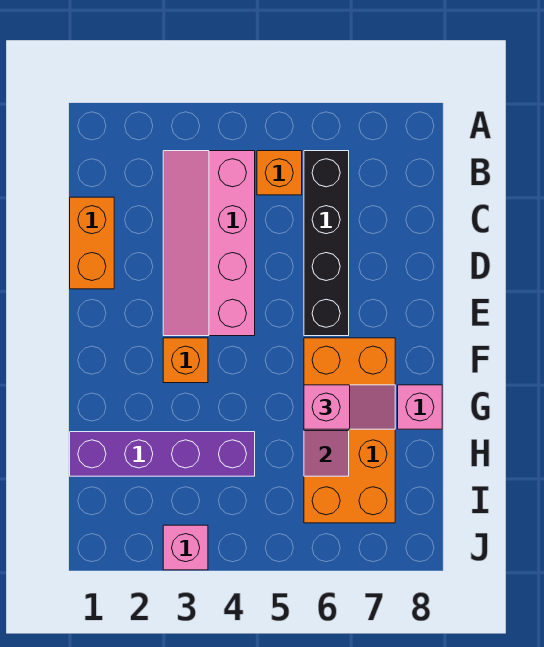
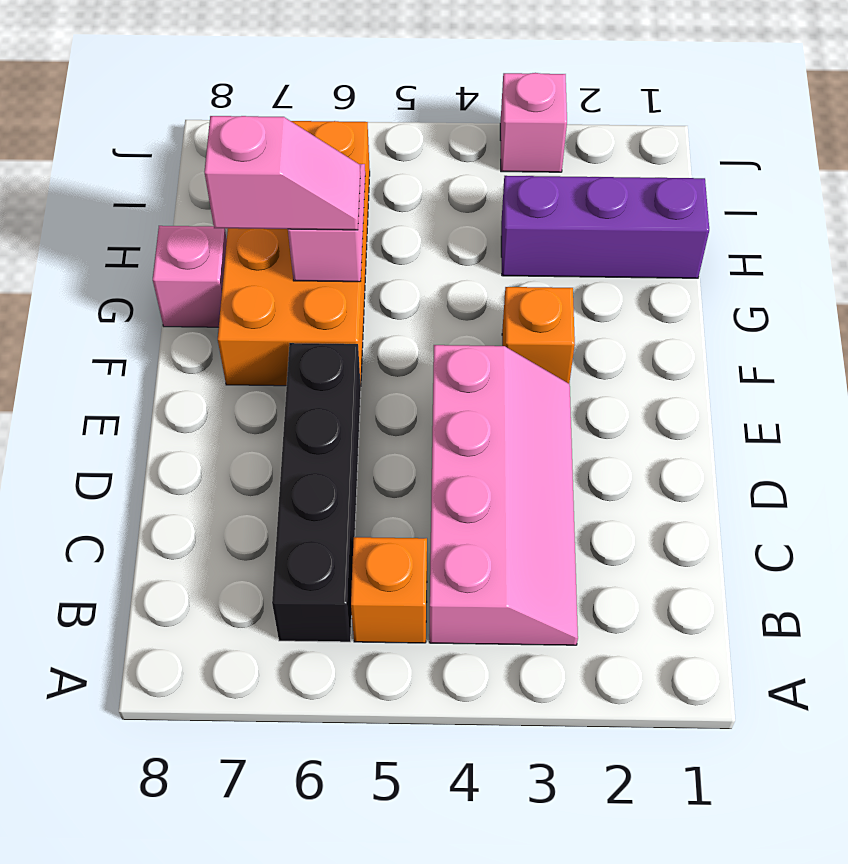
orange 1x2 brick [70,197,114,289] -> none
pink 1x2 slope [304,385,395,429] -> pink 1x2 slope turned to [204,116,360,230]
purple 1x4 brick [70,432,255,476] -> purple 1x3 brick [501,176,709,278]

